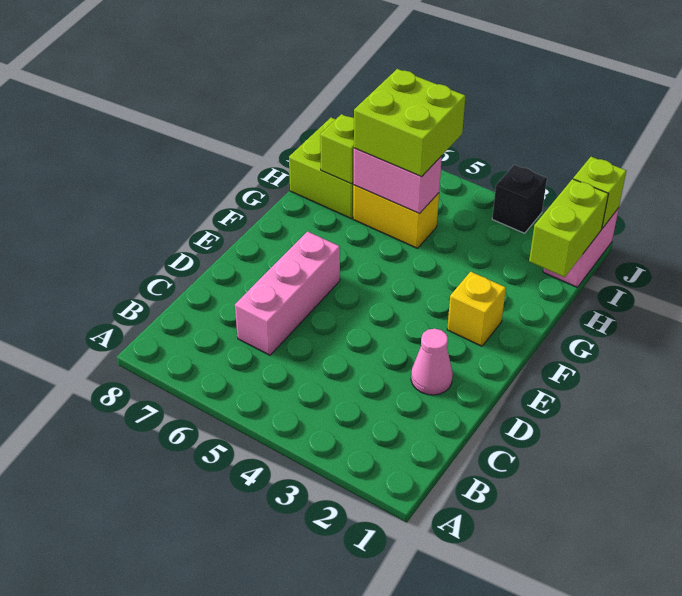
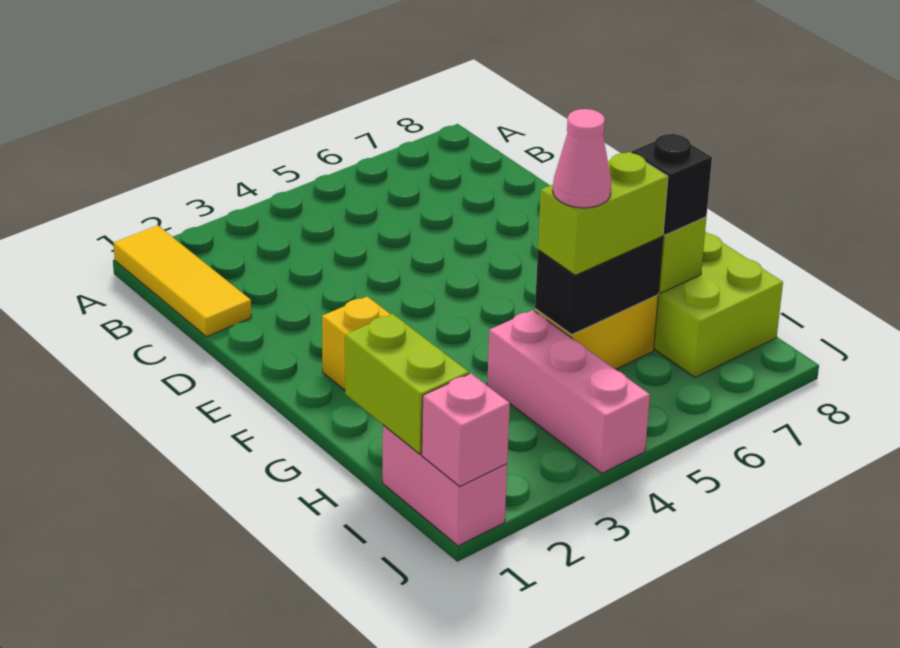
none -> yellow 1x3 tile [113,225,251,337]
pink 1x3 brick [235,231,340,355] -> pink 1x3 brick moved to [487,310,650,473]
pink 1x1 cone [411,329,453,395] -> pink 1x1 cone moved to [553,109,611,208]
pink 1x2 brick [353,148,442,214] -> black 1x2 brick [535,237,663,334]
lime 2x2 brick [354,69,466,177] -> lime 1x2 brick [538,152,668,275]
lime 1x1 brick [573,157,626,228] -> pink 1x1 brick [422,373,510,486]
black 1x1 brick [492,165,547,233] -> black 1x1 brick moved to [632,134,712,235]

